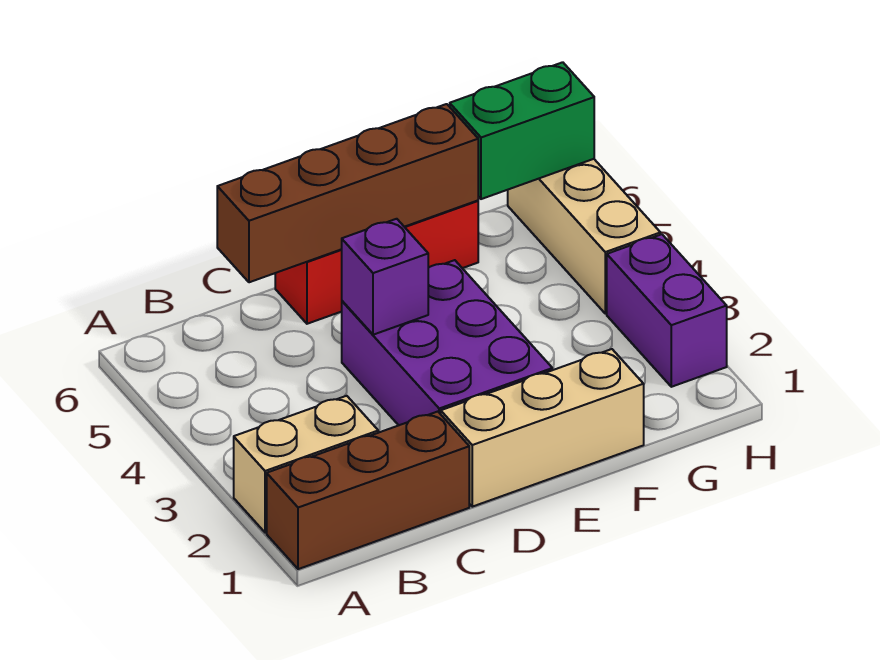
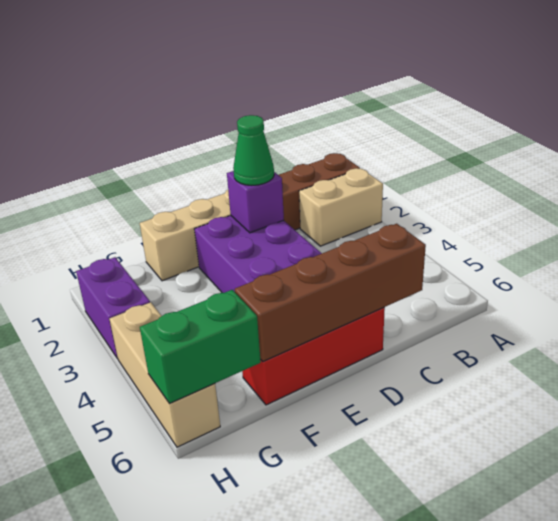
none -> green 1x1 cone [233,115,274,185]
purple 1x1 brick [342,219,428,335] -> purple 1x1 brick moved to [227,171,284,233]

